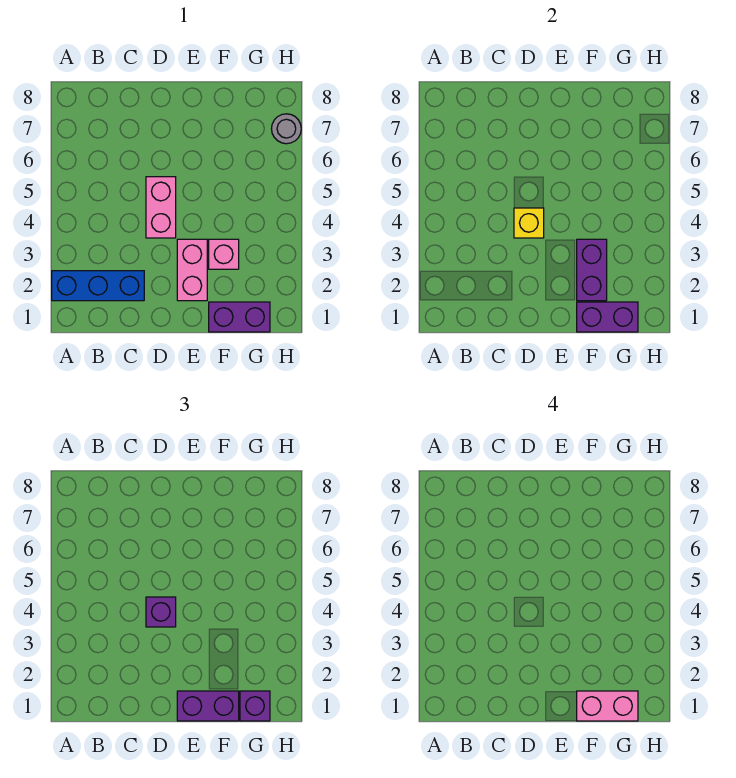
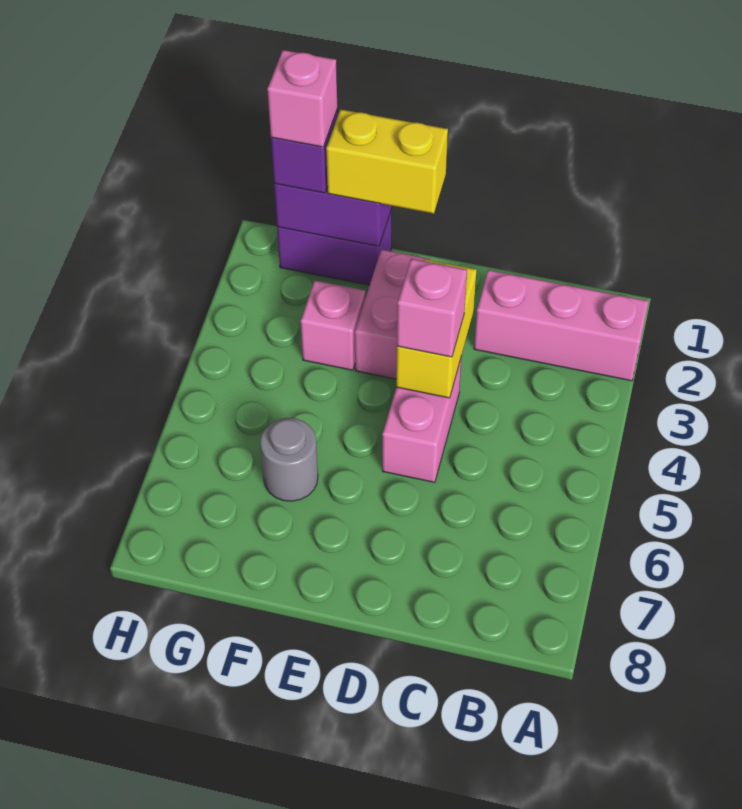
blue 1x3 brick [52,271,144,301] -> pink 1x3 brick [474,270,649,381]
yellow 1x1 brick [514,208,544,238] -> yellow 1x2 brick [396,259,477,398]
purple 1x1 brick [146,597,176,627] -> pink 1x1 brick [397,259,467,357]
purple 1x2 brick [177,691,239,721] -> yellow 1x2 brick [326,109,448,214]
pink 1x2 brick [577,691,638,721] -> pink 1x1 brick [267,50,337,147]
purple 1x2 brick [577,239,607,301] -> none
grey 1x1 round brick [272,114,301,144] -> grey 1x1 round brick moved to [260,418,318,501]

